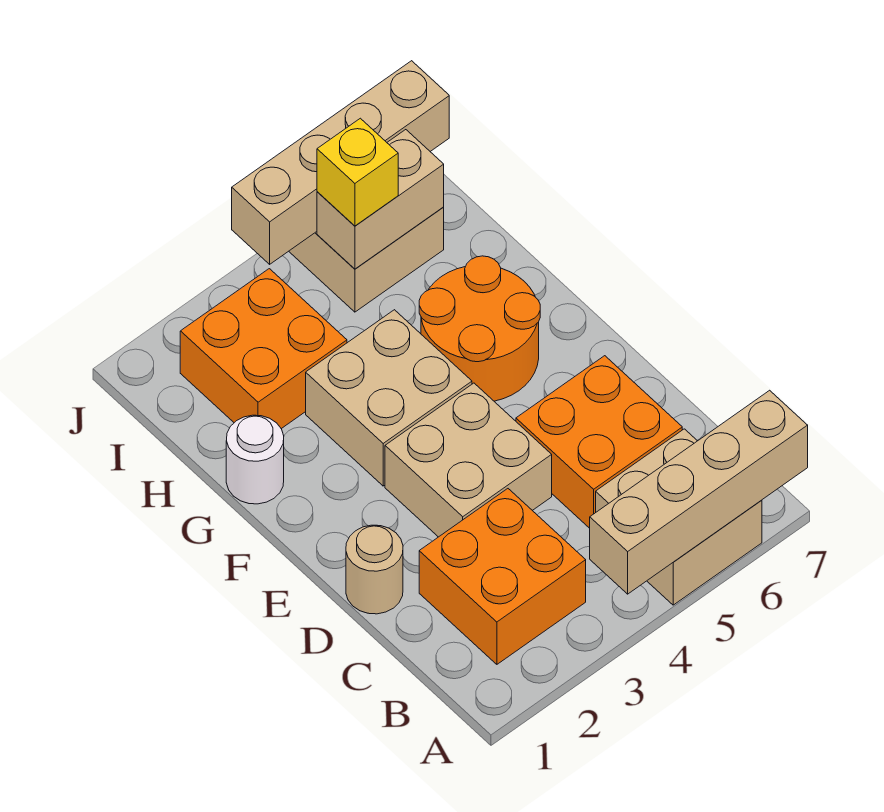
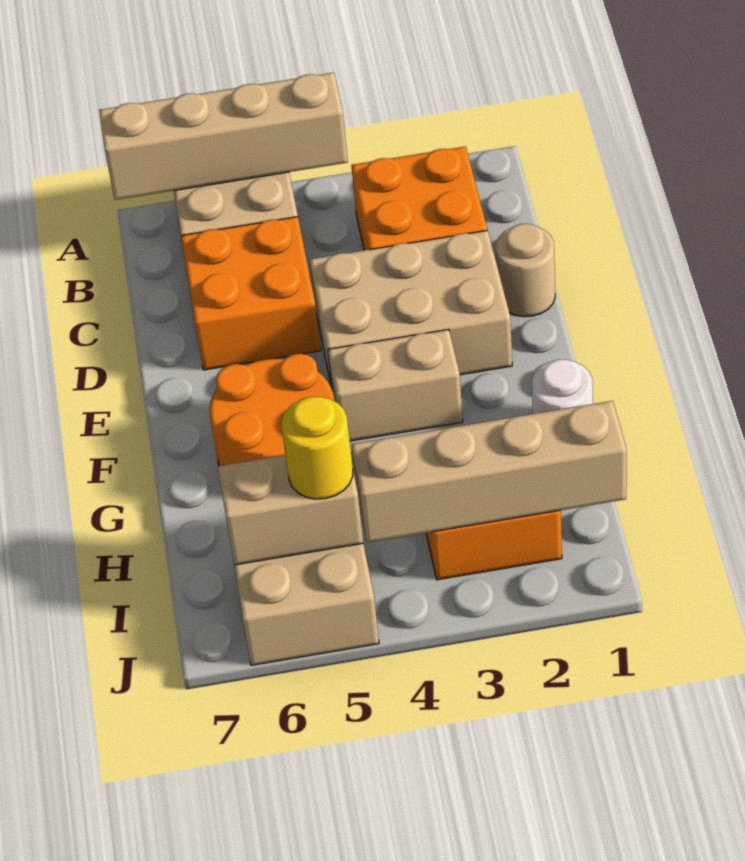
tan 2x2 brick [385,383,552,537] -> tan 2x3 brick [310,230,512,388]
tan 2x2 brick [306,310,472,486] -> tan 1x2 brick [328,329,463,441]
yellow 1x1 brick [317,118,398,226] -> yellow 1x1 round brick [282,397,353,499]
tan 1x4 brick [232,61,449,264] -> tan 1x4 brick moved to [351,401,627,543]

